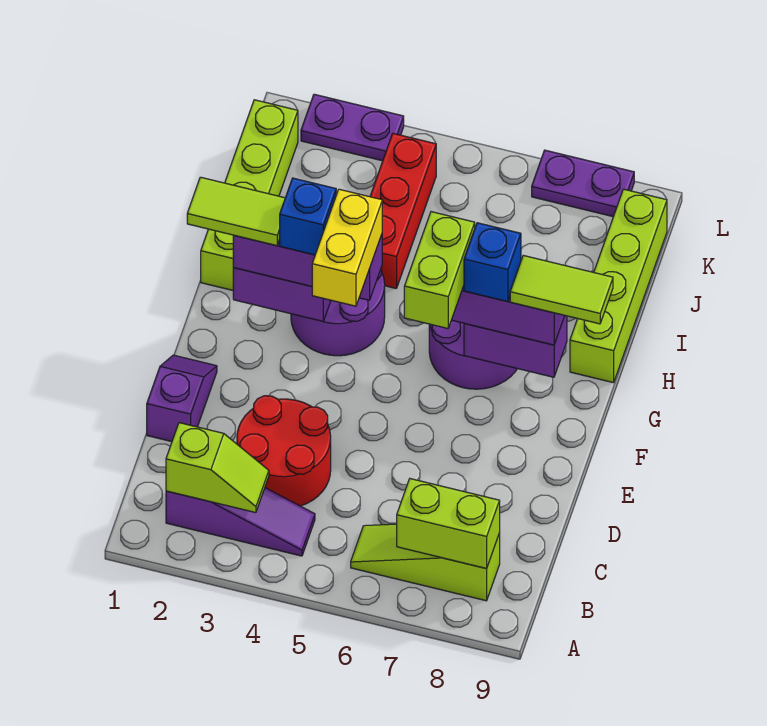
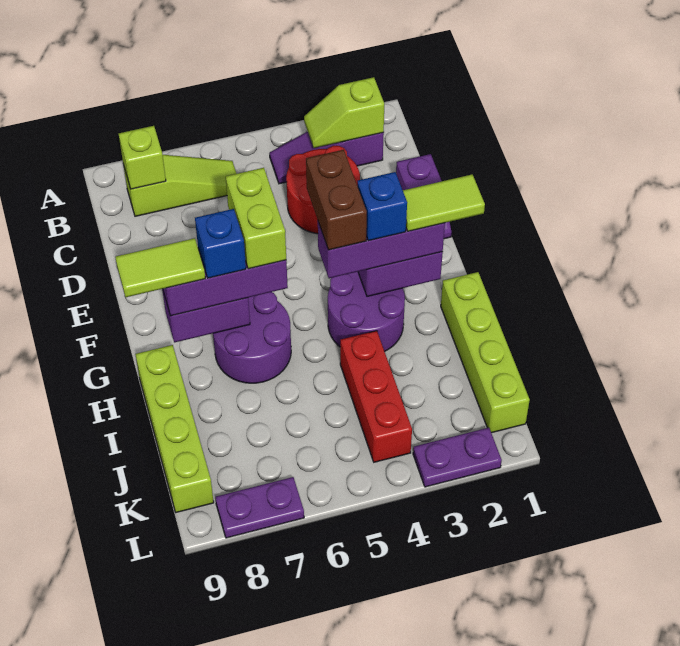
lime 1x2 brick [397,479,500,569] -> lime 1x1 brick [119,126,166,189]
yellow 1x2 brick [312,189,382,306] -> brown 1x2 brick [306,150,367,250]

